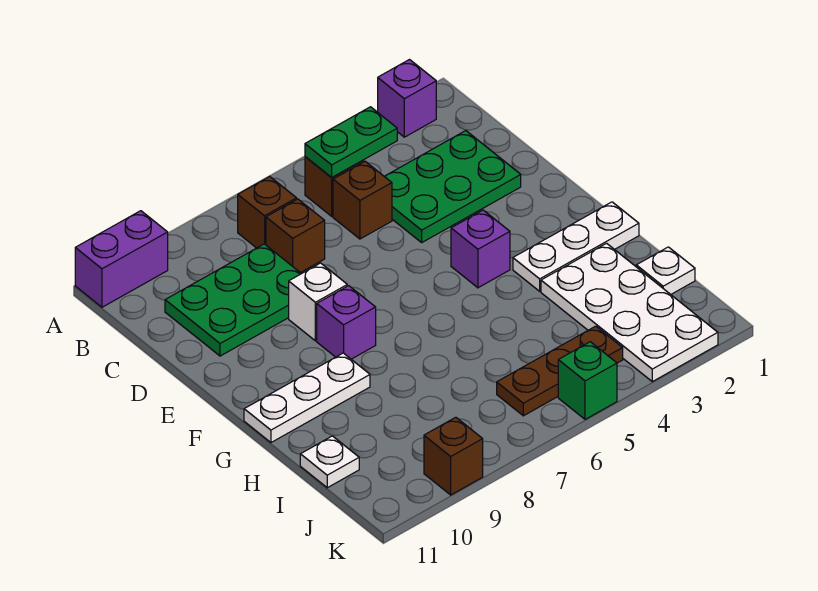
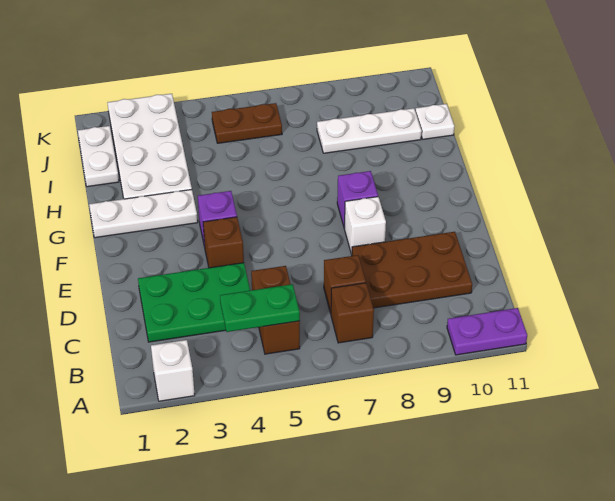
purple 1x1 brick [378,60,436,137] -> white 1x1 brick [151,340,195,401]
purple 1x2 brick [75,211,168,307] -> purple 1x2 plate [447,308,527,355]
green 2x3 plate [165,244,301,356] -> brown 2x3 plate [352,232,472,308]
white 1x3 plate [244,353,370,442] -> white 1x3 plate moved to [317,108,422,153]
white 1x1 plate [636,247,695,294] -> white 1x2 plate [78,126,119,187]
brown 1x3 plate [497,326,623,416] -> brown 1x2 plate [212,103,282,143]
green 1x1 brick [558,342,617,419] -> none
brown 1x1 brick [424,417,483,495] -> brown 1x1 brick moved to [203,217,244,268]

